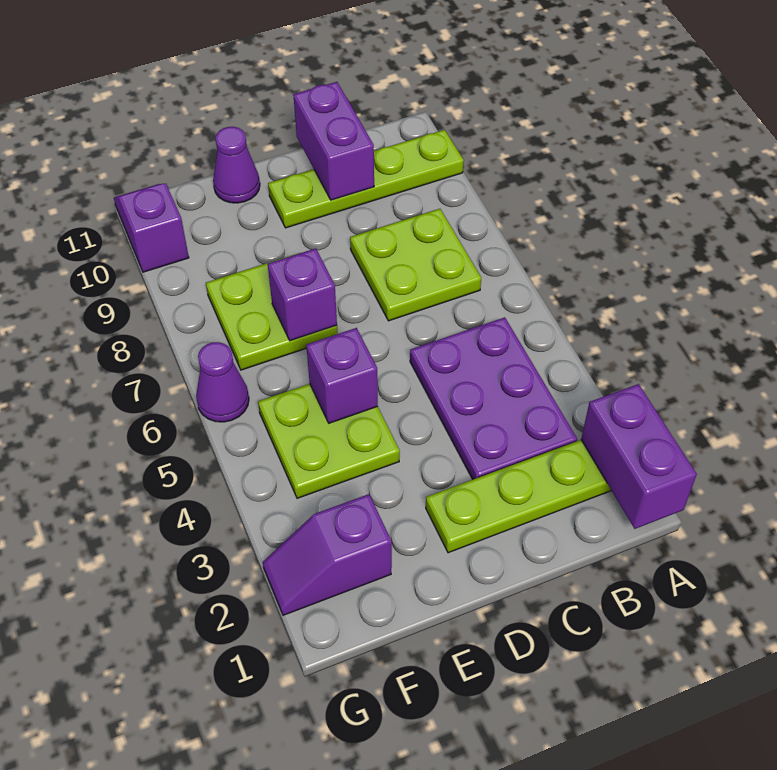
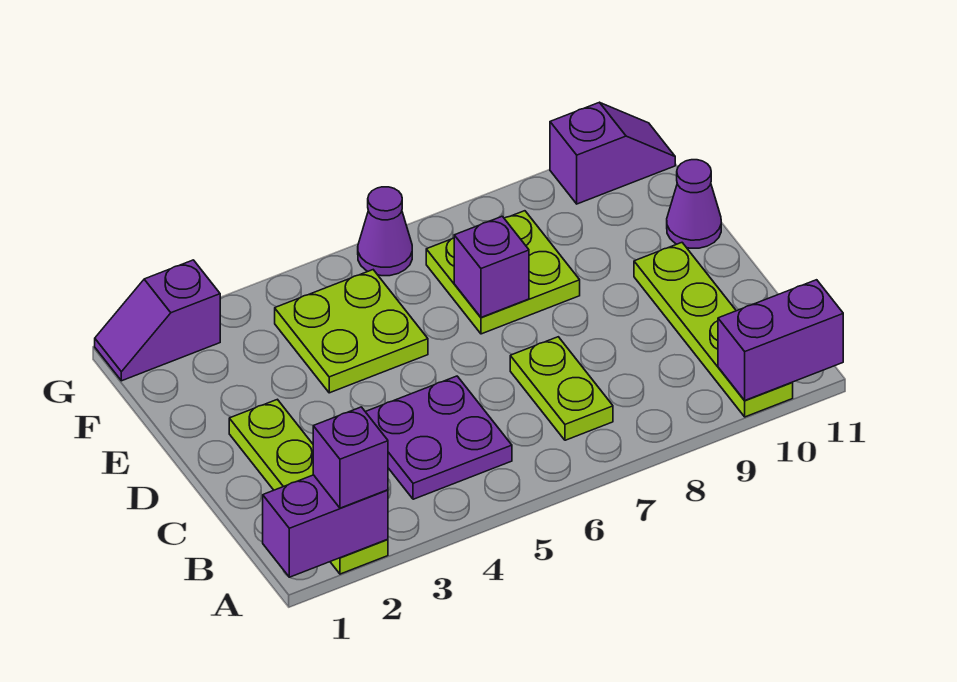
purple 2x3 plate [410,317,577,479] -> purple 2x2 plate [366,376,512,499]
lime 2x2 plate [350,209,481,321] -> lime 1x2 plate [510,337,613,440]
purple 1x2 brick [293,82,374,200] -> purple 1x2 brick moved to [718,280,843,400]
purple 1x1 brick [306,328,378,423] -> purple 1x1 brick moved to [313,407,388,508]
purple 1x2 slope [263,494,392,615] -> purple 1x2 slope turned to [95,260,220,381]

